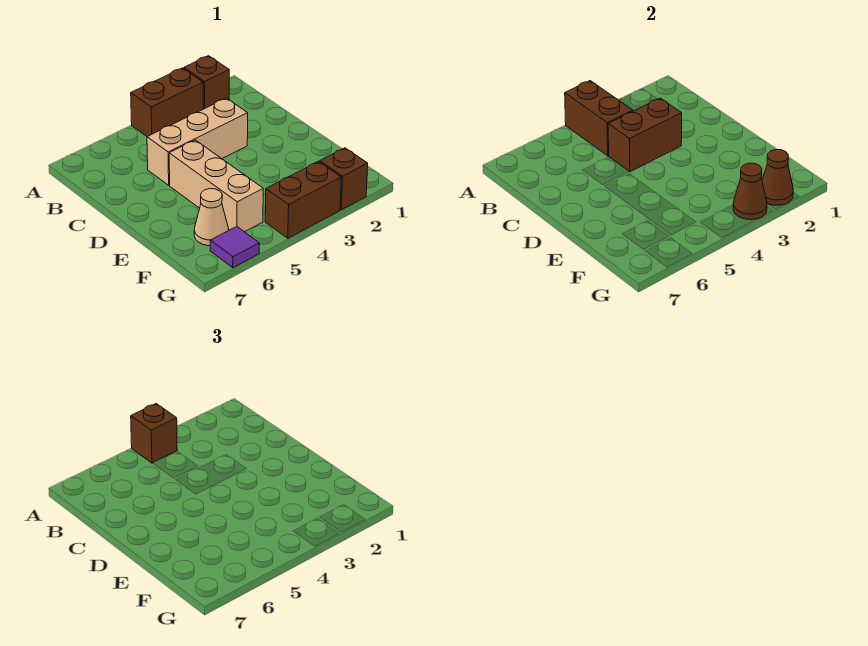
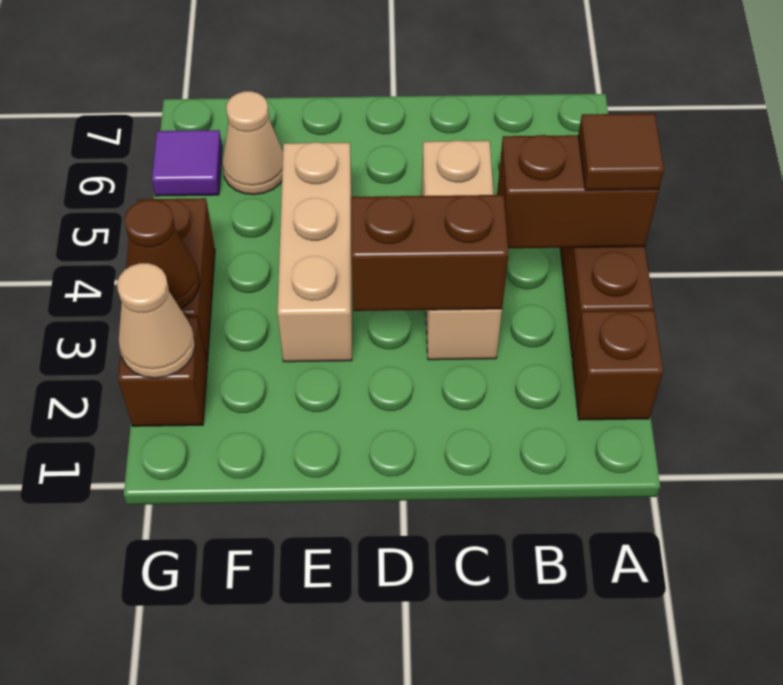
brown 1x1 brick [131,404,177,463] -> brown 1x1 tile [578,114,664,190]
brown 1x2 brick [608,98,682,172] -> brown 1x2 brick turned to [351,195,508,311]
tan 1x3 brick [169,140,263,232] -> tan 1x3 brick turned to [278,142,352,362]
brown 1x1 cone [762,150,793,205] -> tan 1x1 cone [117,263,195,378]

